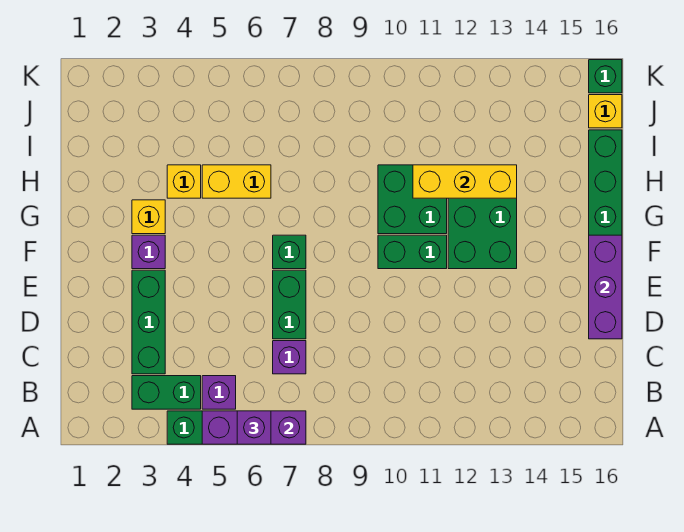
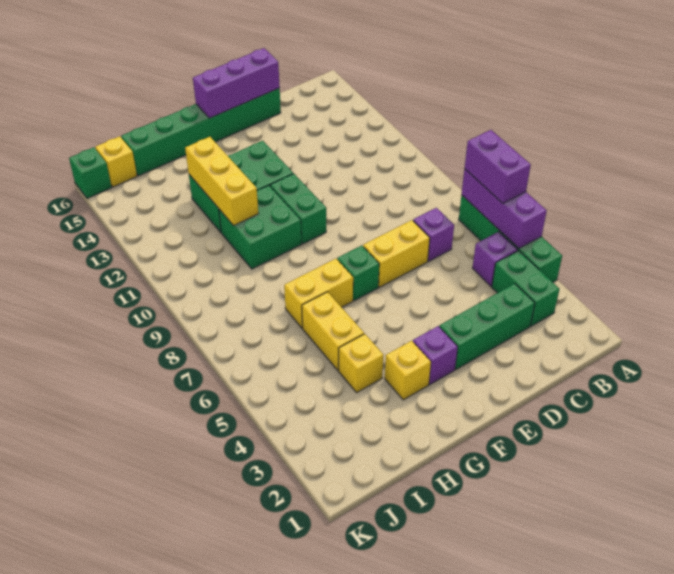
purple 1x1 brick [237,411,271,444] -> purple 1x2 brick [465,130,531,203]
green 1x2 brick [273,270,306,339] -> yellow 1x2 brick [363,220,430,287]
none -> yellow 1x2 brick [284,259,353,328]

